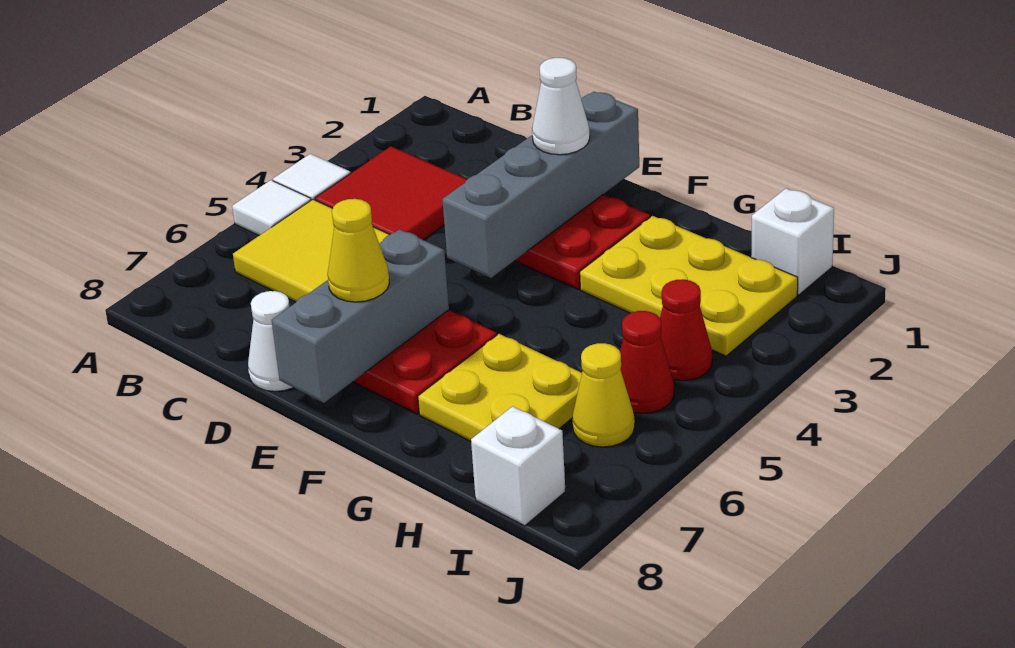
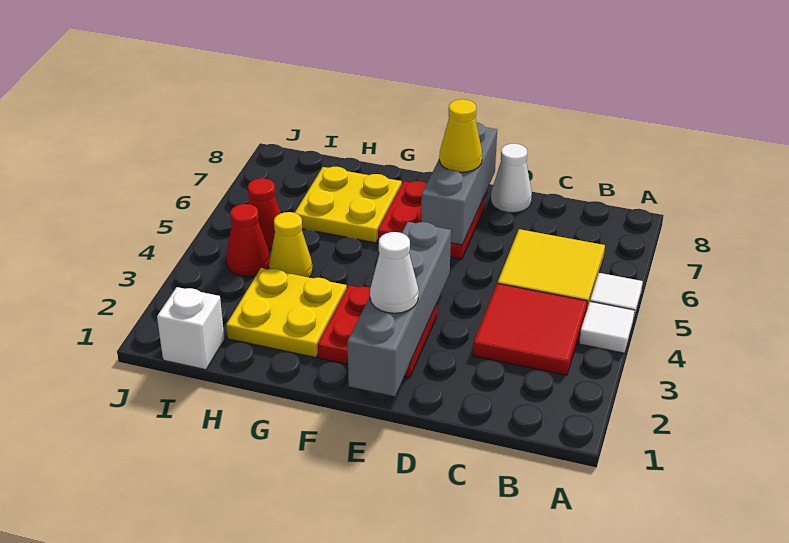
yellow 2x3 plate [580,216,798,356] -> yellow 2x2 plate [226,268,347,358]
yellow 1x1 cone [572,343,635,447] -> yellow 1x1 cone moved to [269,212,313,278]
white 1x1 brick [471,406,565,526] -> none

